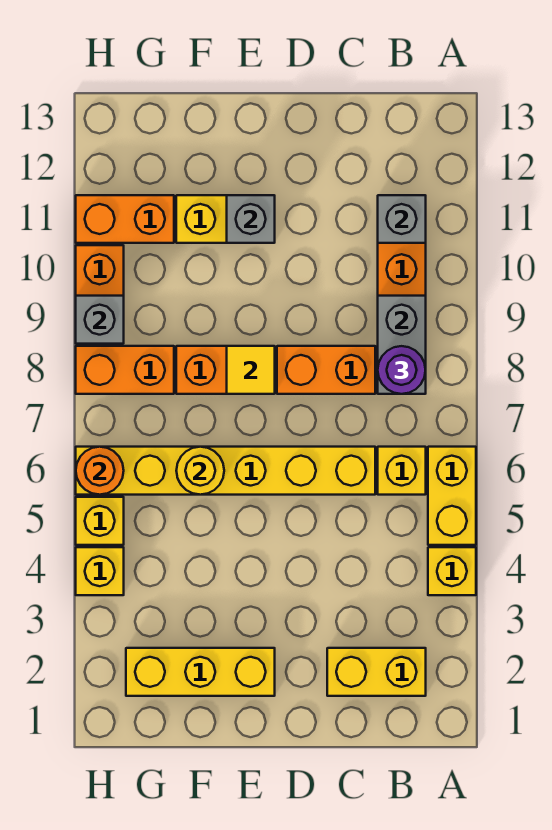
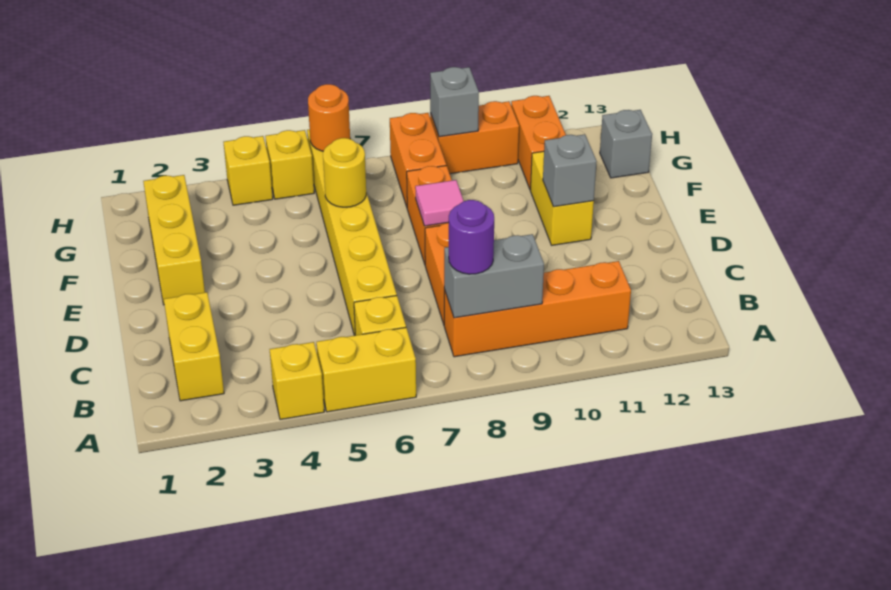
grey 1x1 brick [378,195,426,243] -> grey 1x1 brick moved to [600,110,652,178]
yellow 1x1 tile [227,346,275,394] -> pink 1x1 tile [415,180,464,226]

